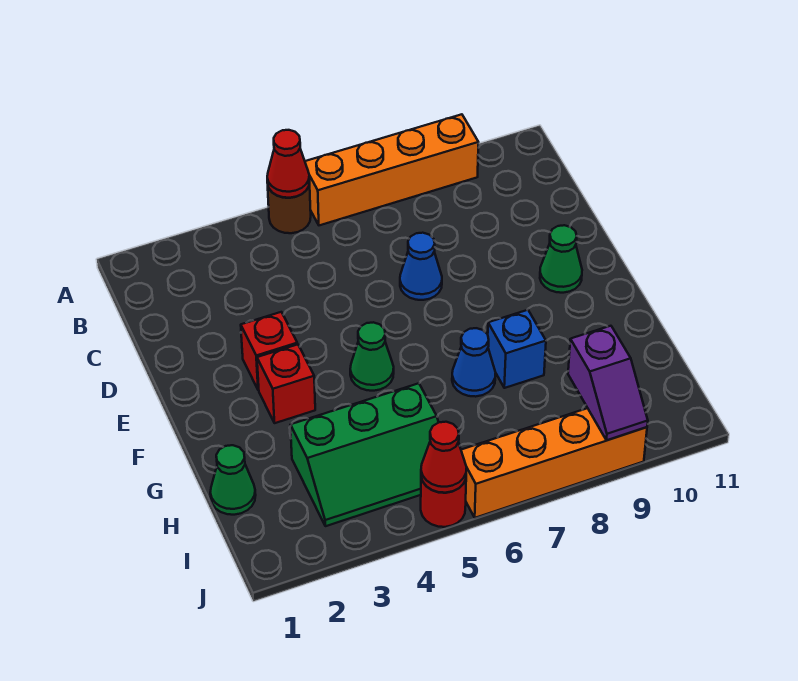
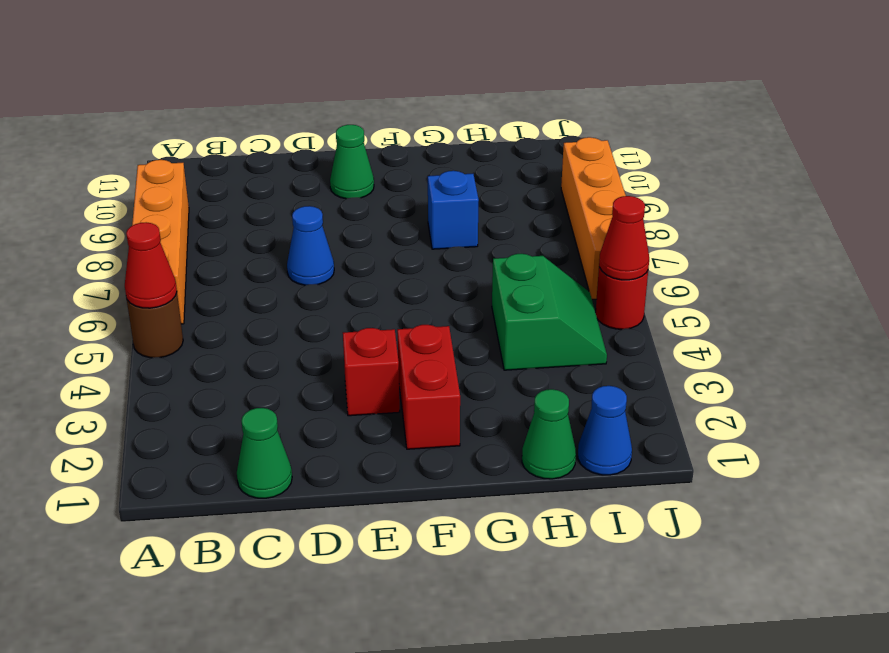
red 1x1 brick [257,344,315,423] -> red 1x2 brick [397,325,460,449]
green 1x1 cone [350,322,394,391] -> green 1x1 cone moved to [237,408,292,498]
blue 1x1 cone [452,328,496,397] -> blue 1x1 cone moved to [578,386,632,475]
green 2x3 slope [291,383,439,526] -> green 2x2 slope [492,254,607,370]
purple 1x2 slope [568,326,648,440] -> none

